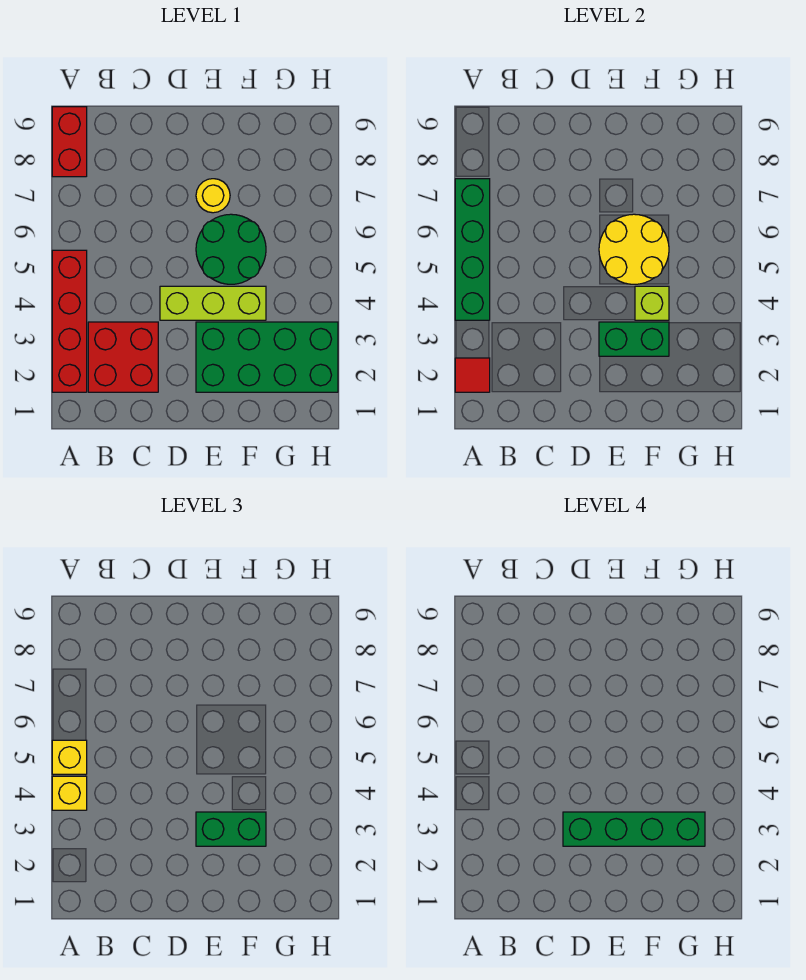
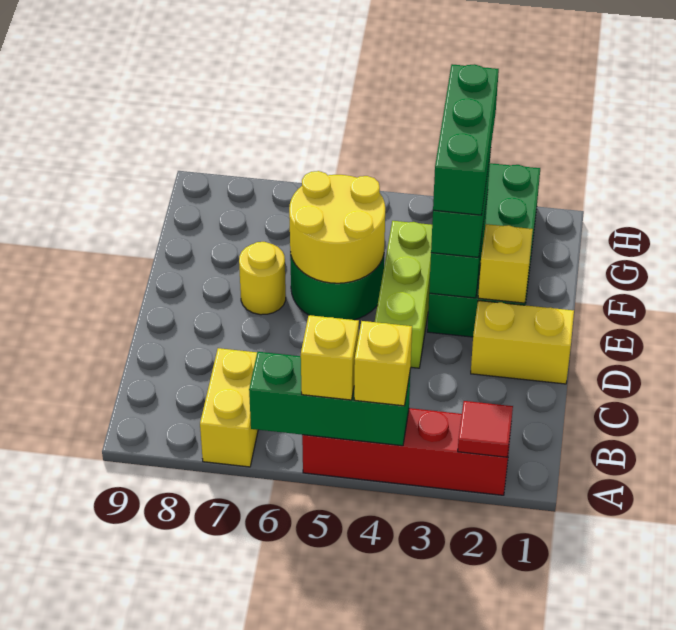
green 1x4 brick [455,179,490,320] -> green 1x3 brick [249,352,410,446]
none -> yellow 1x2 brick [200,348,258,467]
red 1x2 brick [52,107,87,177] -> none
red 2x2 brick [88,322,158,392] -> none
none -> yellow 1x2 brick [471,301,574,384]
green 1x4 brick [563,812,705,846] -> green 1x3 brick [433,64,499,215]
none -> yellow 1x1 brick [478,224,533,303]
lime 1x1 brick [635,286,669,320] -> none

